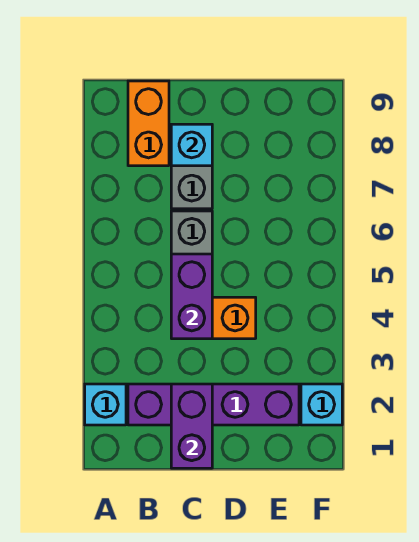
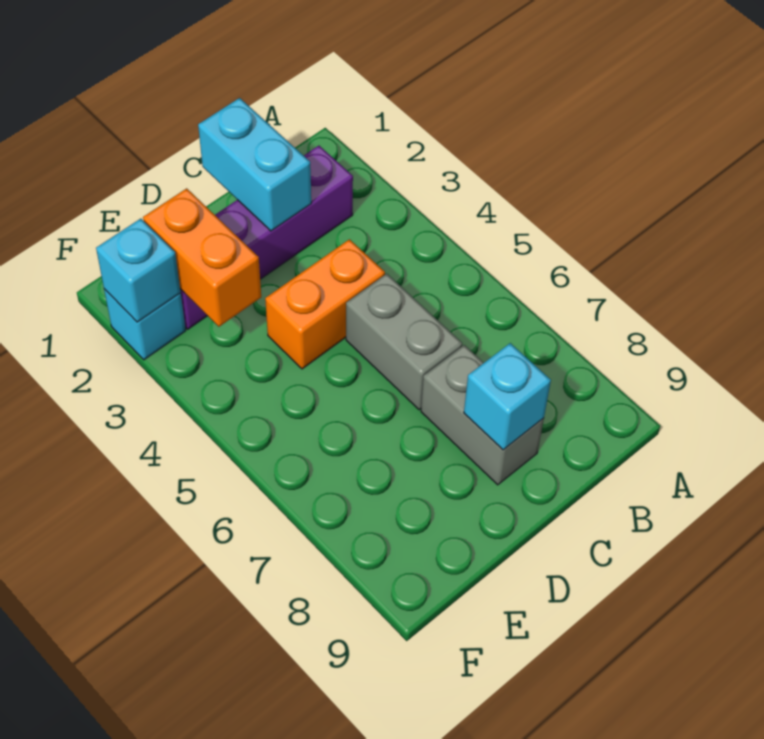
cyan 1x1 brick [85,384,126,425] -> cyan 1x1 brick moved to [96,219,181,322]
orange 1x2 brick [128,81,169,166] -> orange 1x2 brick moved to [143,188,261,327]
purple 1x2 brick [171,384,212,468] -> cyan 1x2 brick [198,98,311,231]
purple 1x2 brick [171,254,212,339] -> none

